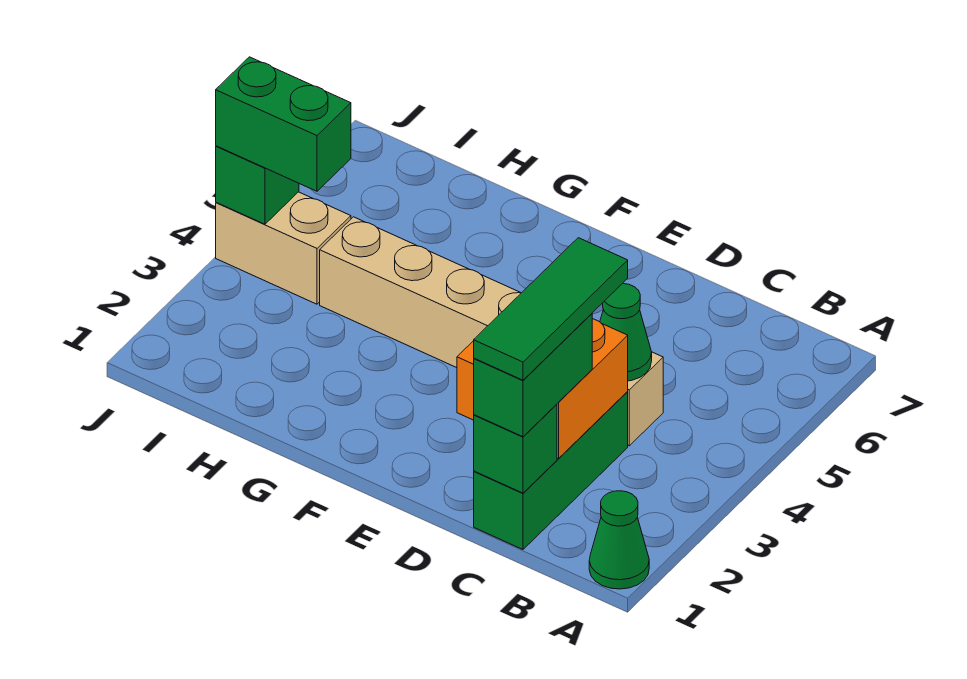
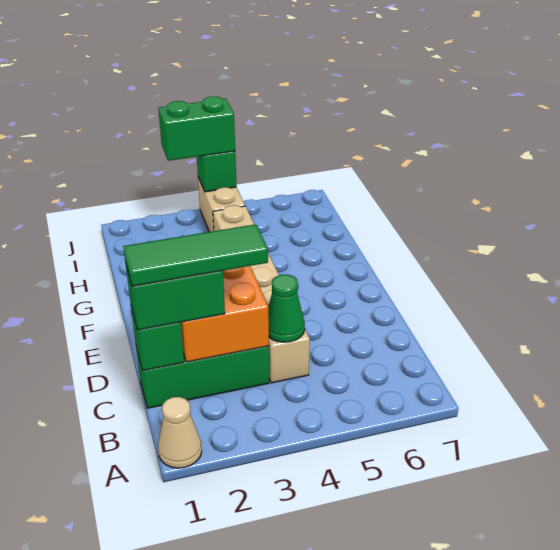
green 1x1 cone [589,491,649,589] -> tan 1x1 cone [158,397,202,468]
green 1x2 brick [216,57,351,191] -> green 1x2 brick turned to [158,97,235,161]

